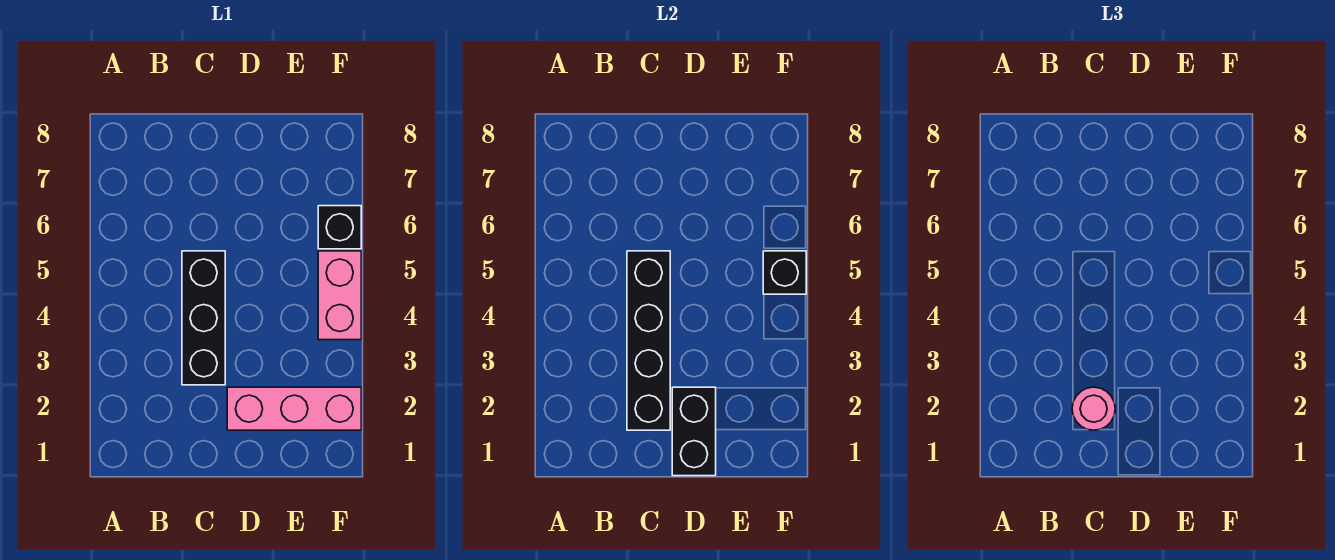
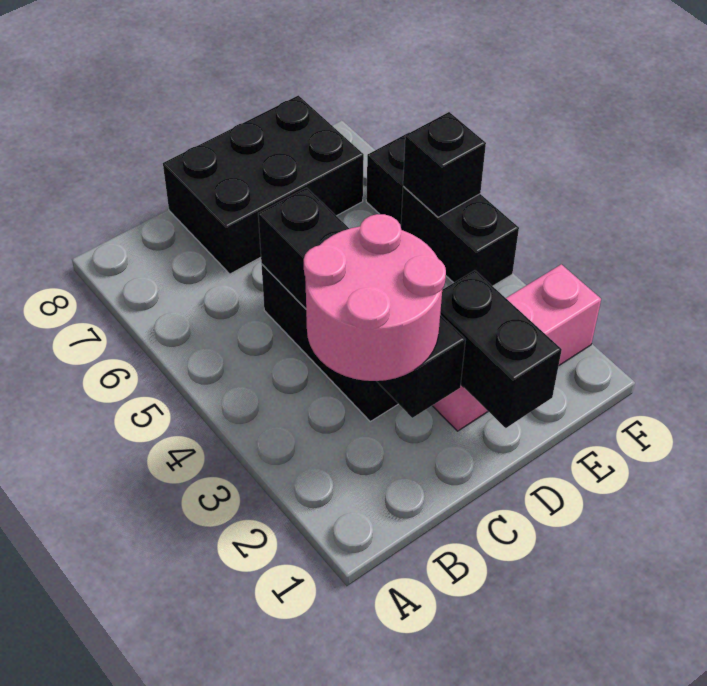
pink 1x1 round brick [1072,387,1115,430] -> pink 2x2 round brick [304,214,446,381]
none -> black 2x3 brick [163,95,364,274]
pink 1x2 brick [318,251,361,340] -> black 1x2 brick [401,186,519,286]

